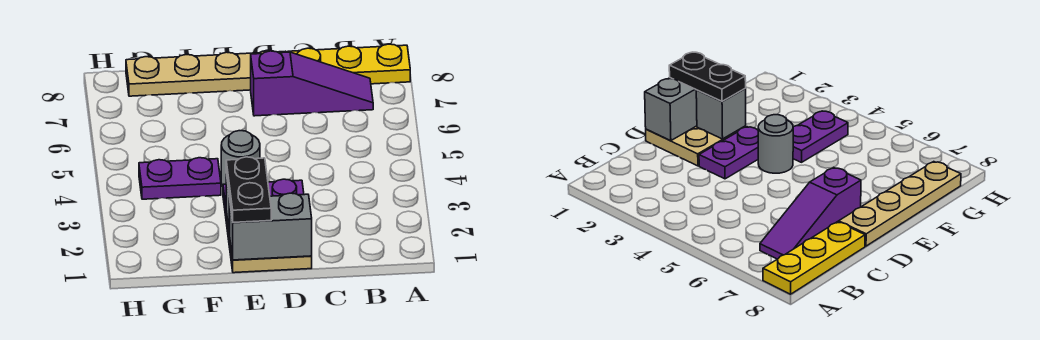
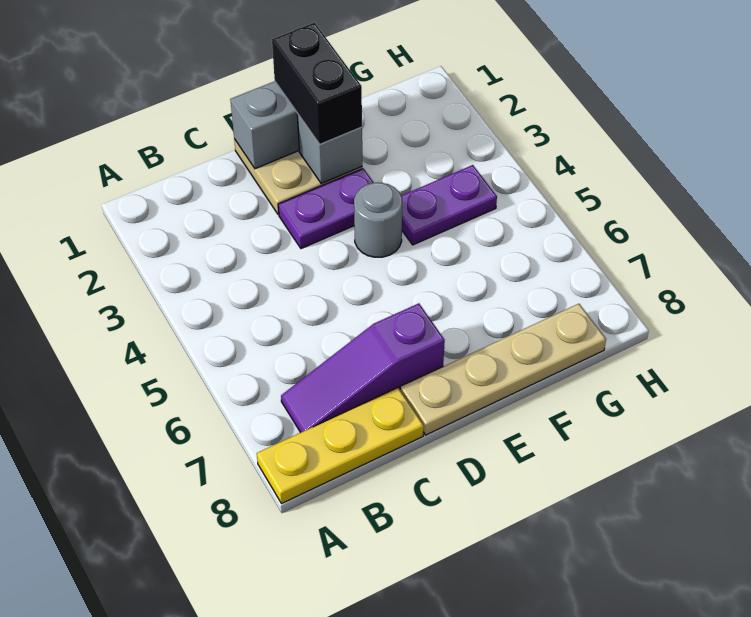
black 1x2 plate [226,157,271,222] -> black 1x2 brick [272,23,362,144]

